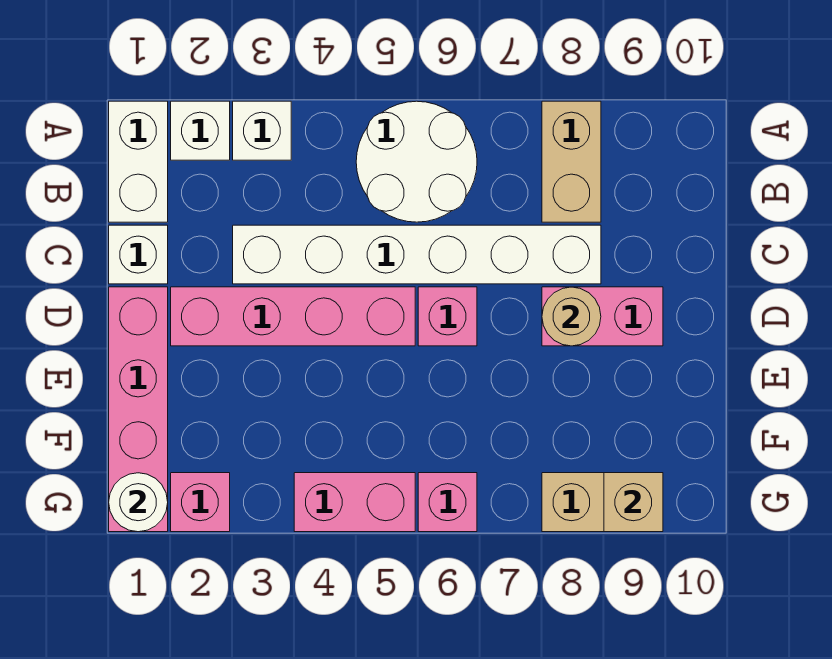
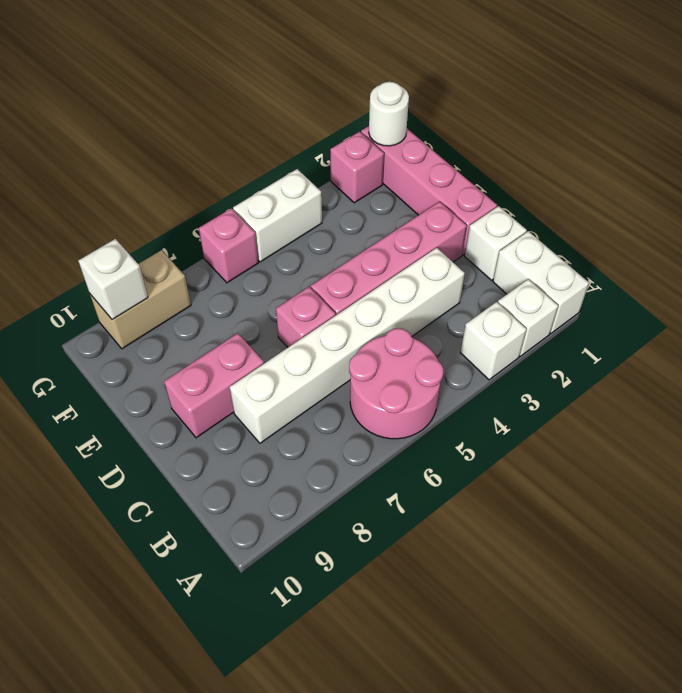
white 2x2 round brick [356,101,477,222] -> pink 2x2 round brick [349,328,444,439]
tan 1x2 brick [542,101,601,222] -> none
tan 1x1 round brick [542,287,601,346] -> none
pink 1x2 brick [294,473,415,532] -> white 1x2 brick [233,169,322,262]
tan 1x1 brick [604,473,663,532] -> white 1x1 brick [78,239,148,319]

